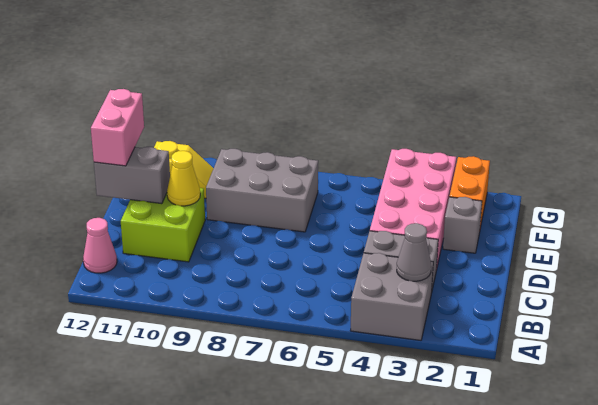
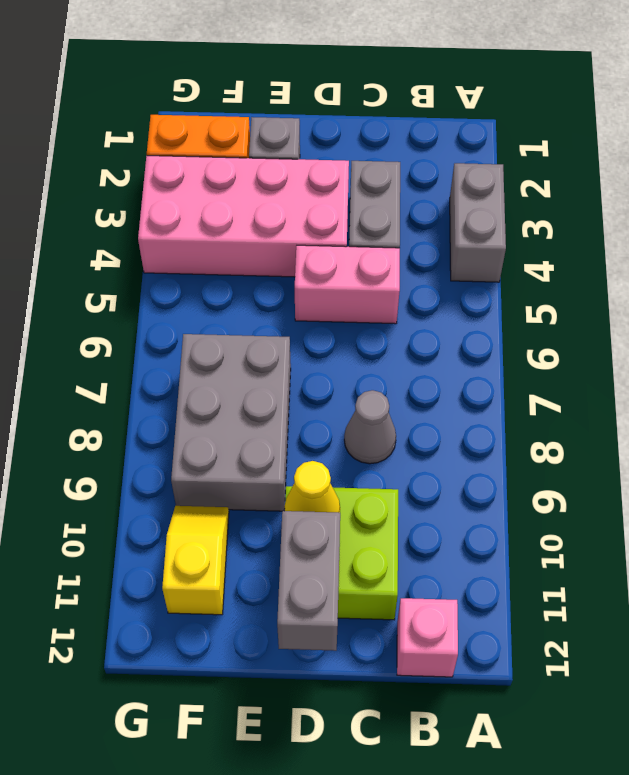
grey 2x2 brick [350,253,433,340] -> grey 1x2 brick [450,163,506,282]
grey 1x1 cone [397,223,431,281] -> grey 1x1 cone moved to [344,390,396,464]
pink 1x1 cone [83,218,117,273] -> pink 1x1 brick [397,598,458,677]
pink 1x2 brick [91,89,144,166] -> pink 1x2 brick moved to [295,245,400,324]

